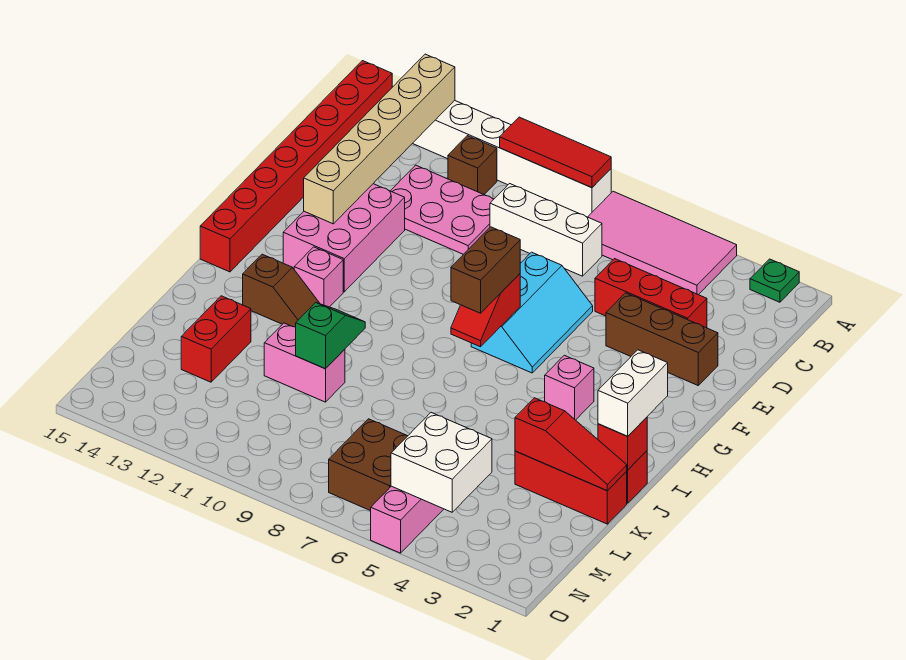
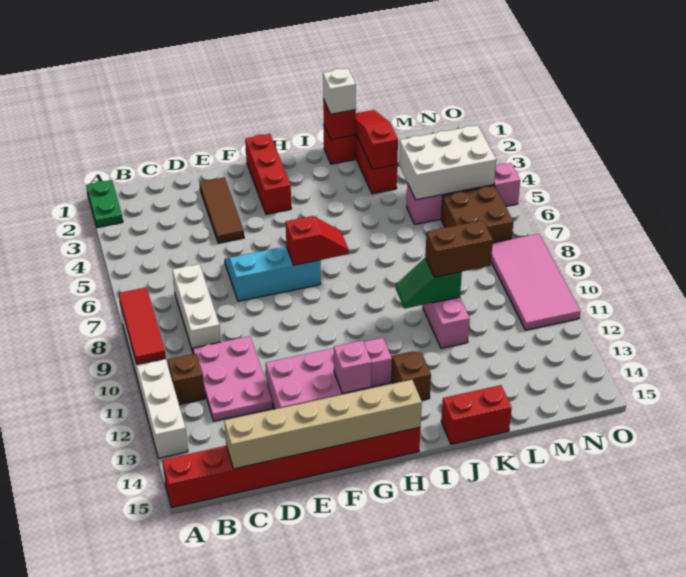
green 1x1 plate [750,259,799,302] -> green 1x2 plate [86,180,123,227]
pink 2x4 tile [588,191,737,295] -> pink 2x4 tile moved to [491,234,580,330]
tan 1x6 brick [304,54,455,224] -> tan 1x6 brick moved to [224,380,422,469]
red 1x3 brick [595,259,707,328] -> red 1x3 brick moved to [245,134,291,214]
brown 1x3 brick [606,293,718,385] -> brown 1x3 tile [200,177,244,243]
brown 1x2 brick [451,227,520,313] -> brown 1x2 brick moved to [425,220,493,277]
pink 1x1 brick [545,355,594,420] -> pink 1x1 brick moved to [334,340,372,393]
white 1x2 brick [598,350,668,436] -> white 1x1 brick [323,68,356,114]
red 1x2 brick [181,296,251,382] -> red 1x2 brick moved to [441,385,512,444]
white 2x2 brick [391,413,492,512] -> white 2x3 brick [399,125,496,200]

